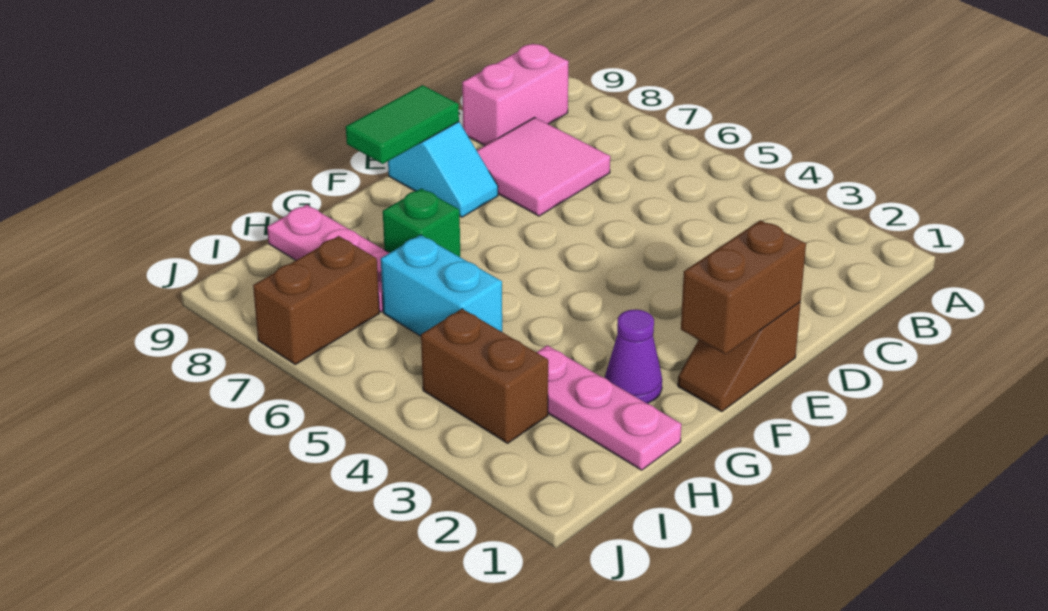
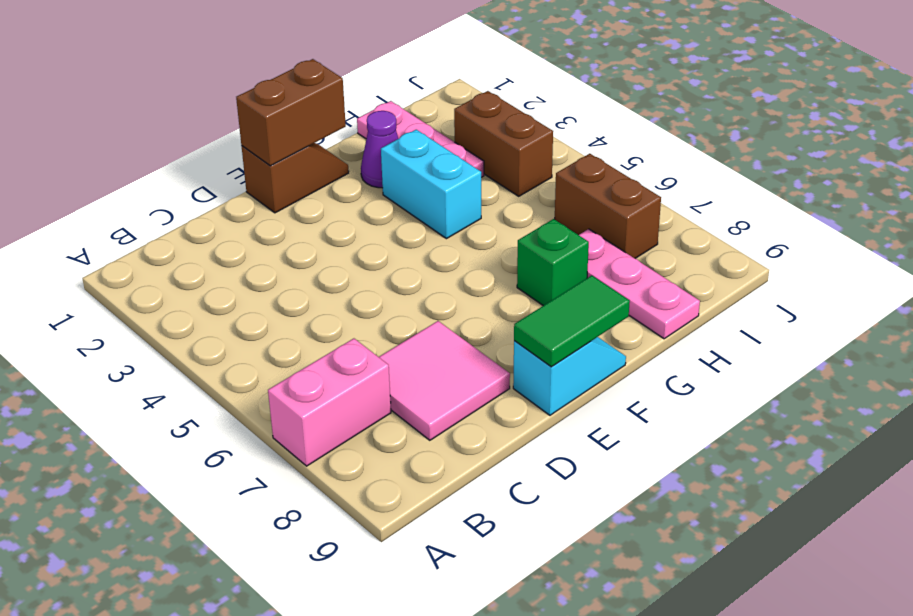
pink 1x2 brick [462,44,569,146] -> pink 1x2 brick moved to [268,339,391,466]
cyan 1x2 slope [388,122,498,217] -> cyan 1x2 slope turned to [513,337,626,415]
cyan 1x2 brick [381,235,502,336] -> cyan 1x2 brick moved to [381,130,481,239]
brown 1x2 brick [253,236,379,365] -> brown 1x2 brick turned to [555,154,661,258]

